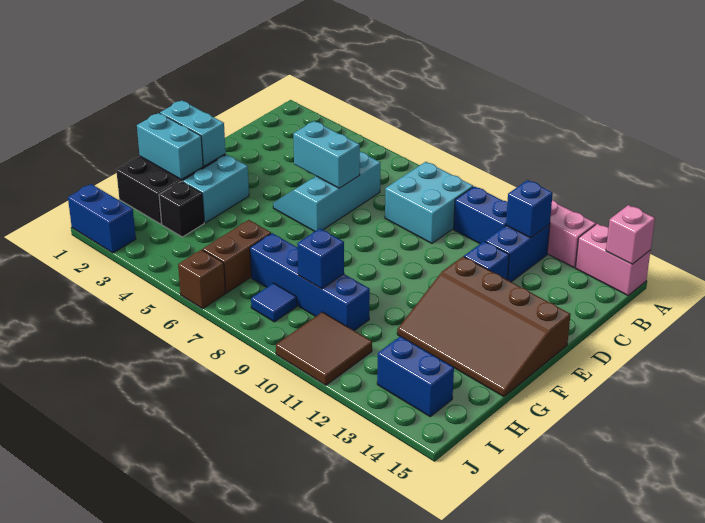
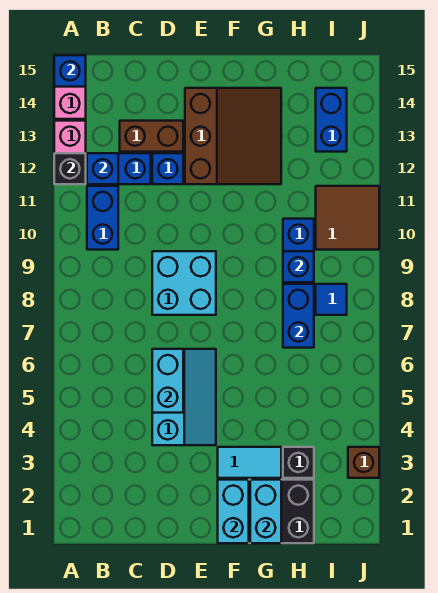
none -> black 1x1 brick [54,153,86,184]
pink 1x1 brick [606,205,655,264] -> blue 1x1 brick [54,55,86,87]
cyan 2x2 brick [385,162,473,243] -> cyan 2x2 brick moved to [152,251,216,315]
cyan 2x3 slope [273,152,381,232] -> cyan 2x3 slope turned to [152,349,216,445]
brown 3x4 slope [397,257,571,397] -> brown 3x3 slope [185,88,281,184]
cyan 1x2 brick [183,155,249,223] -> cyan 1x2 tile [218,447,281,478]
brown 1x2 brick [203,220,271,293] -> brown 1x2 brick moved to [120,121,183,152]
blue 1x2 brick [68,184,136,253] -> blue 1x2 brick moved to [283,284,314,348]
brown 1x1 brick [178,250,226,309] -> brown 1x1 brick moved to [348,447,379,478]

